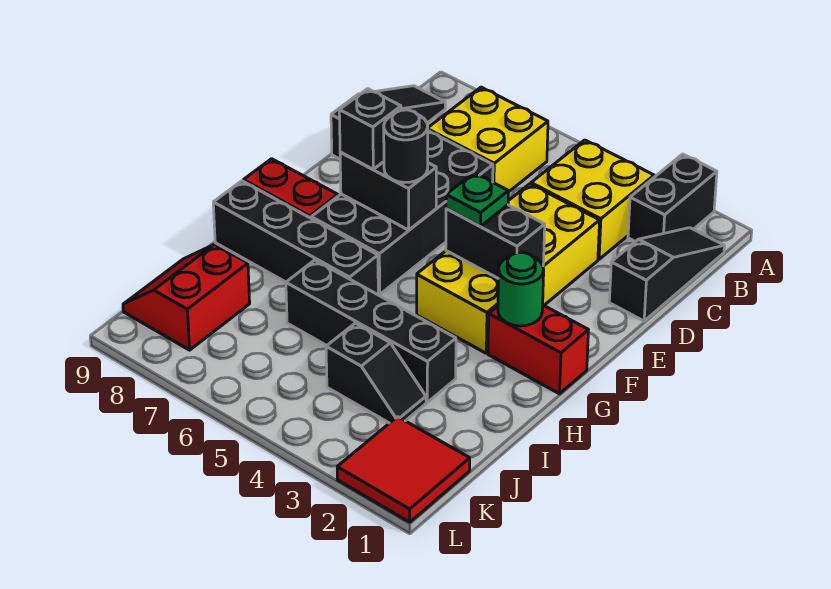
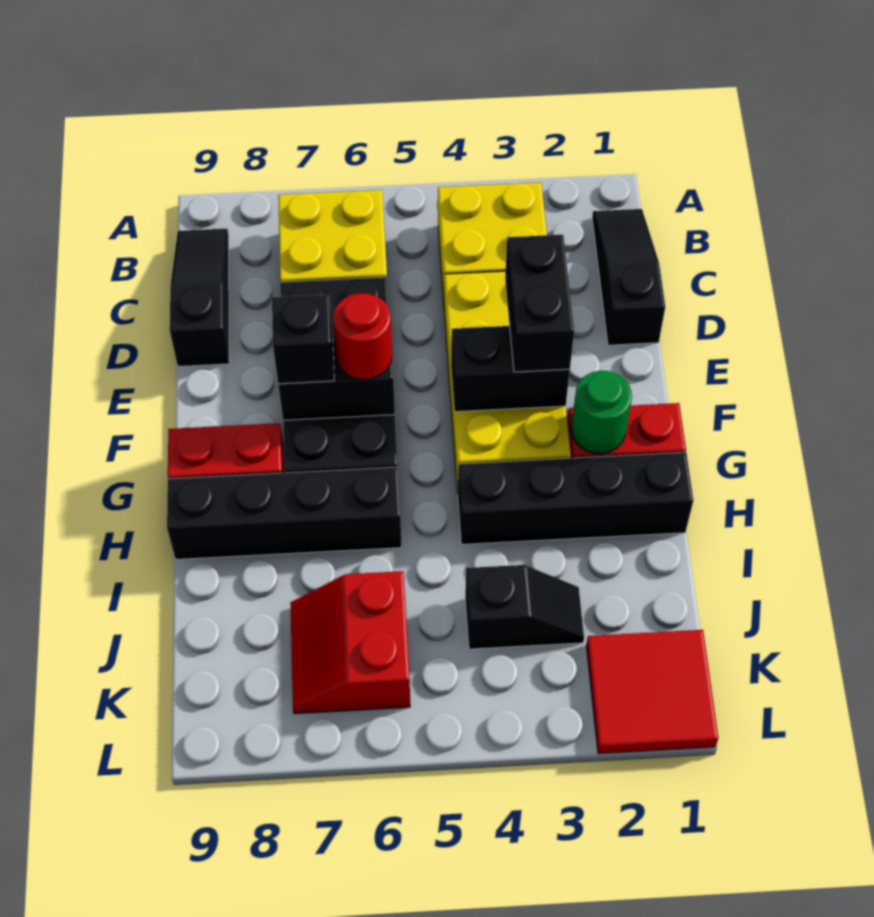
black 1x2 brick [628,154,717,242] -> black 1x2 brick moved to [505,235,574,372]
green 1x1 plate [446,173,509,226] -> none
black 1x1 round brick [384,110,428,183] -> red 1x1 round brick [333,293,392,379]
black 1x4 brick [286,260,456,402] -> black 1x4 brick moved to [458,452,693,545]
red 2x2 slope [123,244,250,350] -> red 2x2 slope moved to [290,571,410,714]

